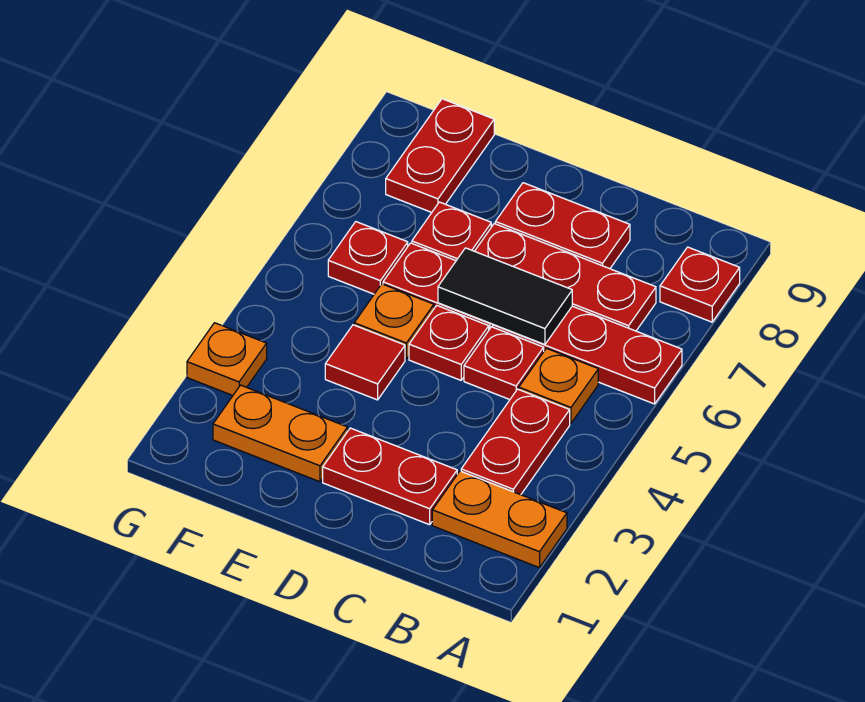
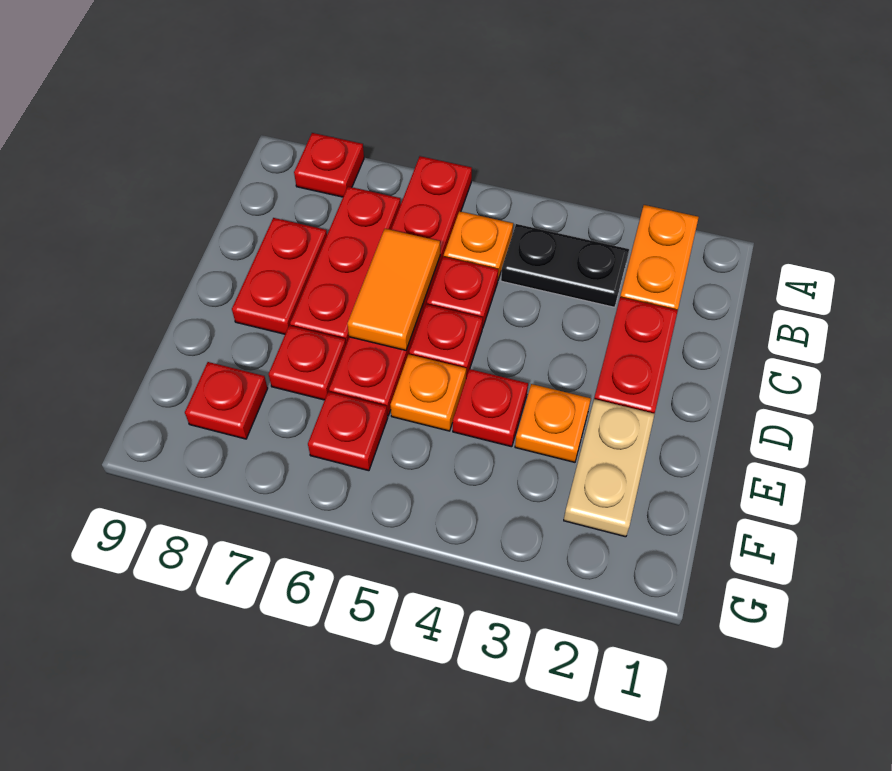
red 1x2 plate [461,389,570,495] -> black 1x2 plate [501,224,629,307]
black 1x2 tile [438,248,572,345] -> orange 1x2 tile [347,229,440,350]
orange 1x2 plate [213,385,348,482] -> tan 1x2 plate [564,399,655,537]
red 1x1 tile [325,325,405,400] -> red 1x1 plate [453,369,528,447]
red 1x2 plate [386,99,494,212] -> red 1x1 plate [185,362,268,439]
orange 1x1 plate [187,323,267,395] -> orange 1x1 plate moved to [515,384,591,462]

